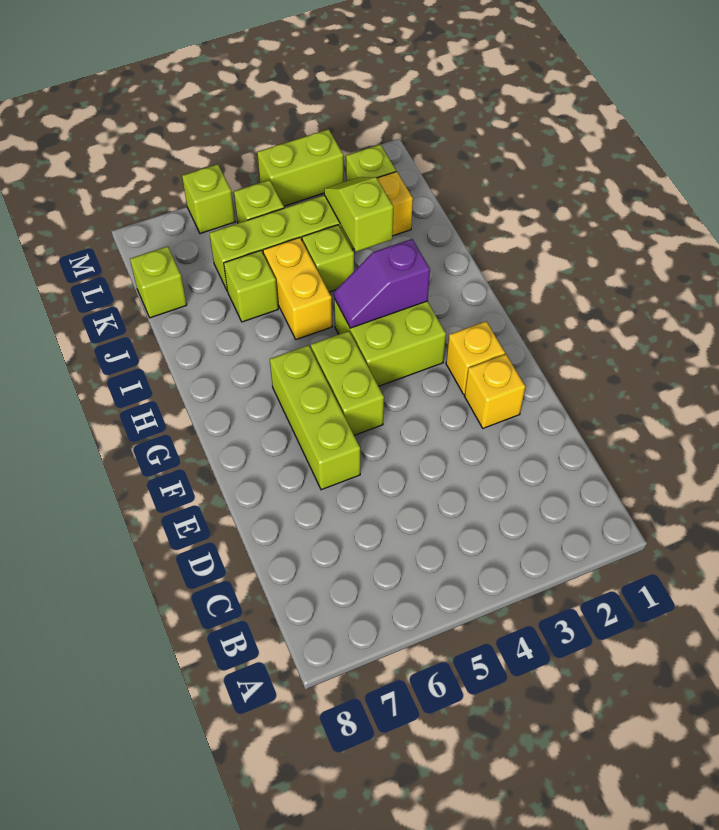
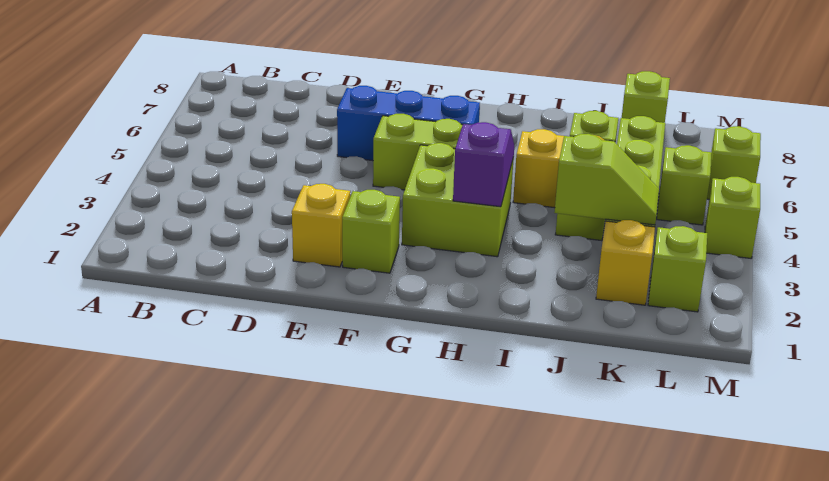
lime 1x3 brick [270,345,360,490] -> blue 1x3 brick [337,86,480,161]
yellow 1x1 brick [446,321,505,395] -> lime 1x1 brick [342,190,400,273]
lime 1x2 brick [257,129,344,206] -> lime 1x1 brick [705,177,760,258]

